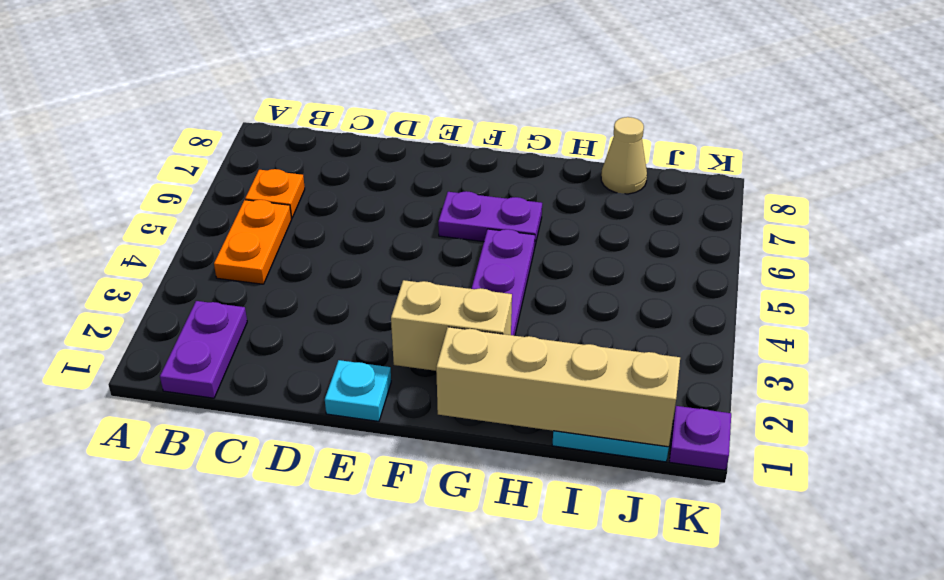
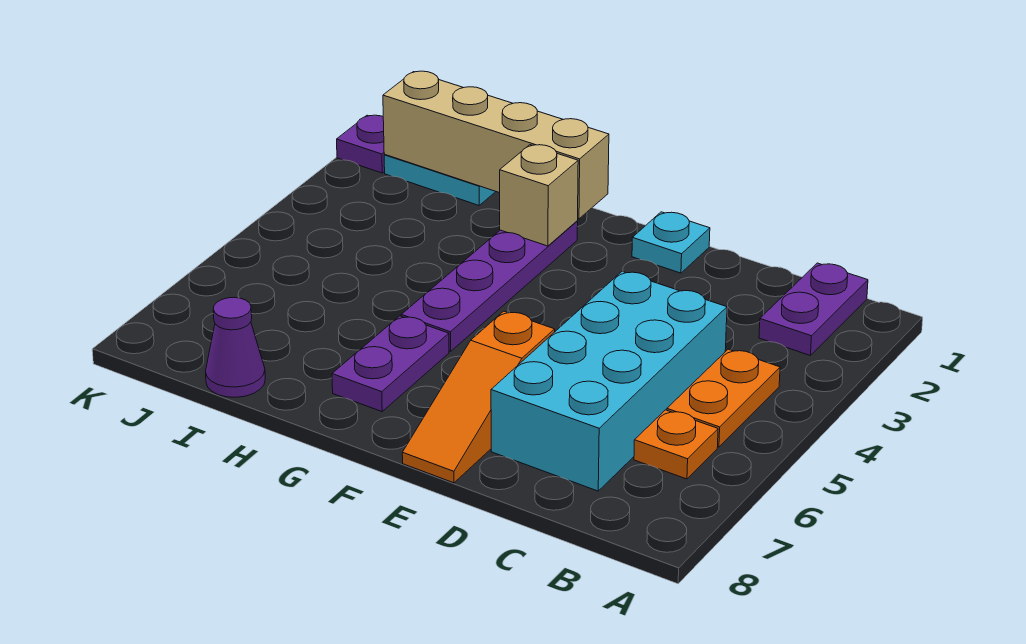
none -> cyan 2x4 brick [491,271,727,491]
none -> orange 1x3 slope [402,311,555,483]
tan 1x2 brick [391,280,512,371] -> tan 1x1 brick [500,145,578,246]
purple 1x2 plate [438,191,542,245] -> purple 1x2 plate turned to [332,316,449,412]
tan 1x1 cone [601,117,647,194] -> purple 1x1 cone [206,297,265,397]

